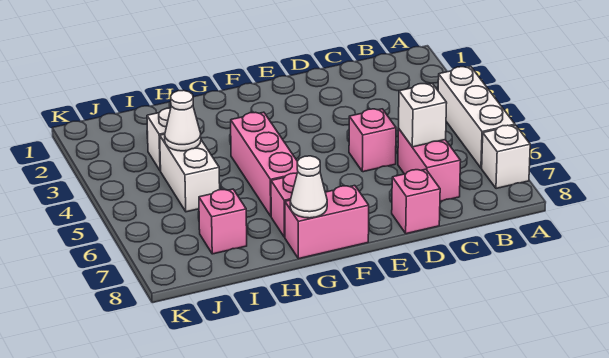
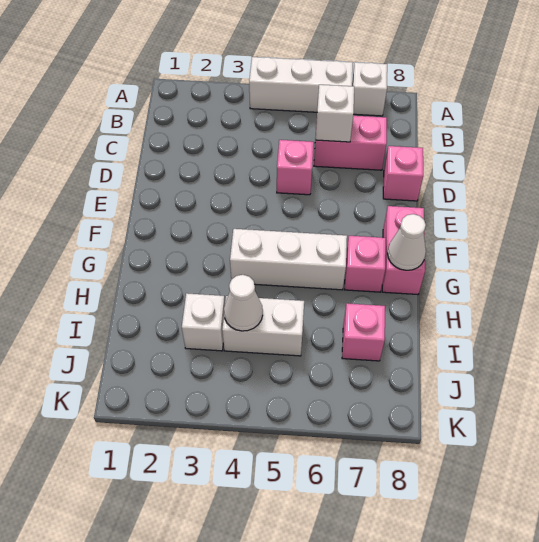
pink 1x3 brick [231,112,298,216] -> white 1x3 brick [230,229,347,290]

